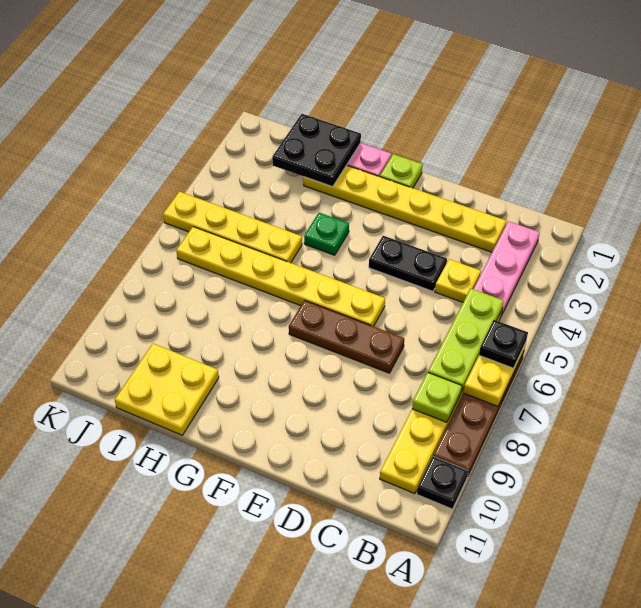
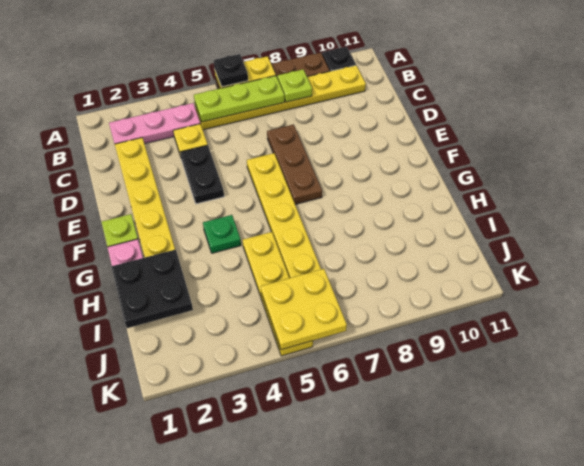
yellow 2x2 plate [115,344,219,435] -> yellow 2x2 plate moved to [261,269,347,350]

